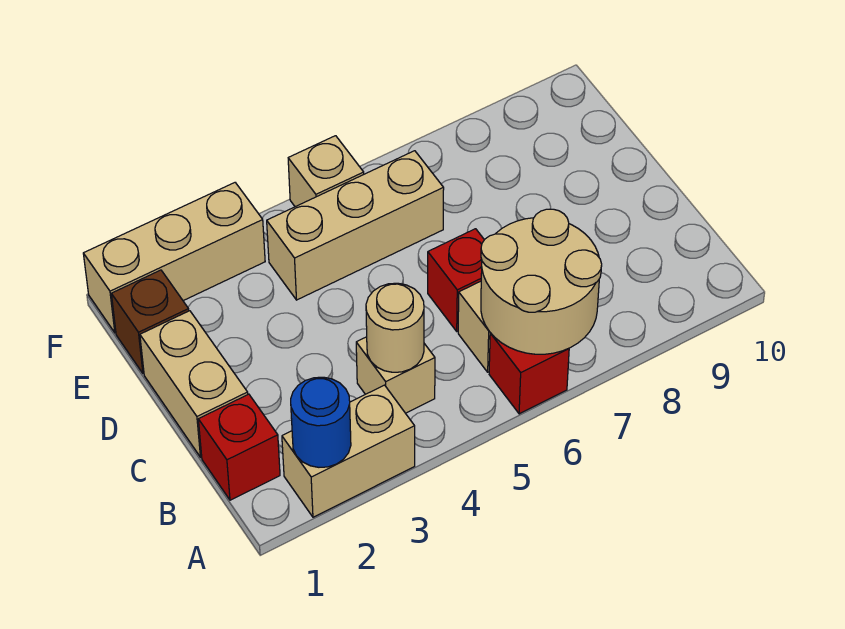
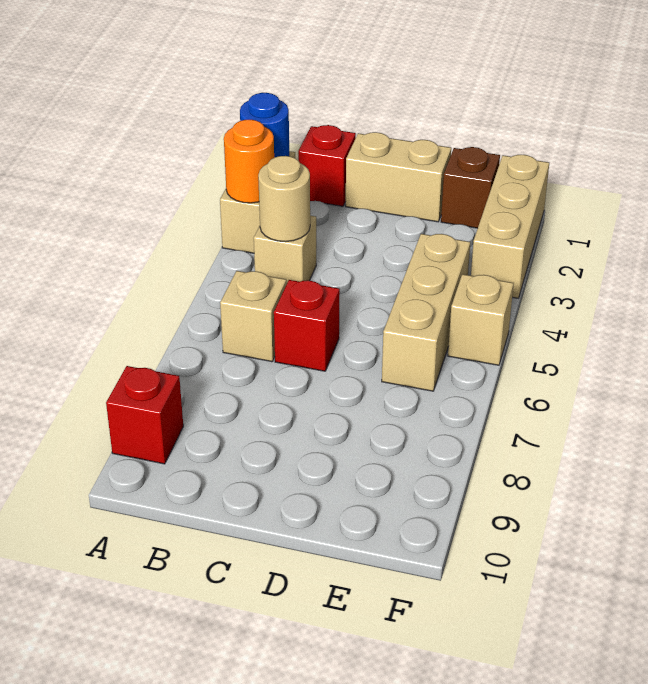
none -> orange 1x1 round brick [224,120,274,203]
red 1x1 brick [489,333,569,414] -> red 1x1 brick moved to [106,366,183,464]
tan 2x2 round brick [481,209,602,354] -> none

